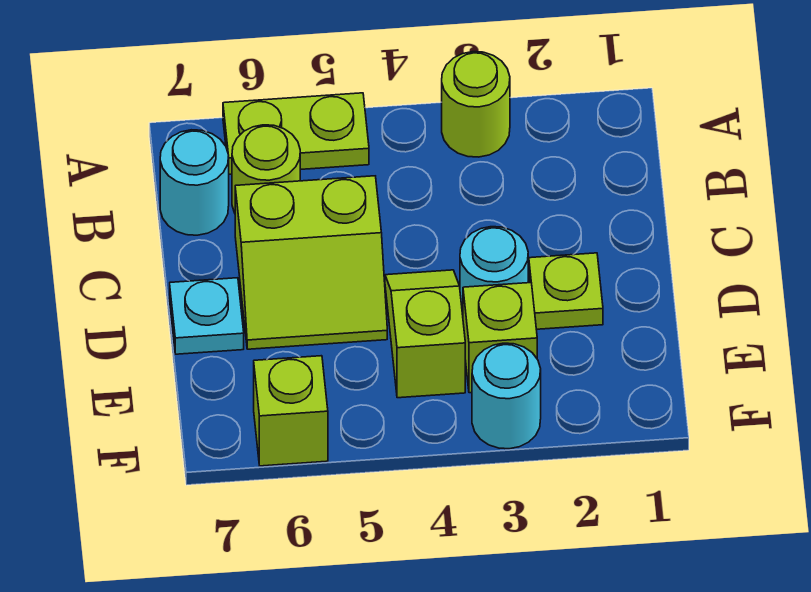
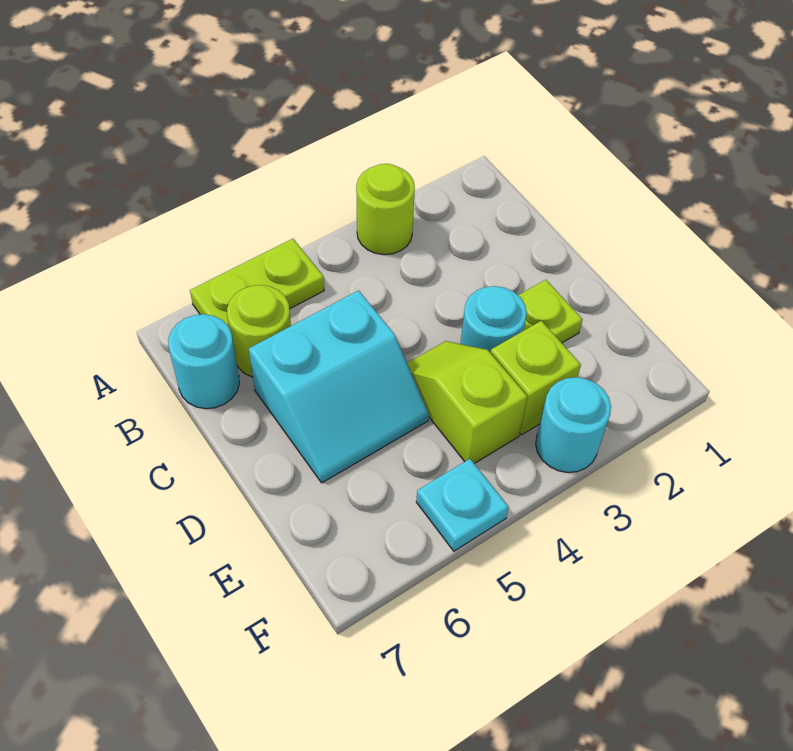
lime 2x2 slope [235,176,387,349] -> cyan 2x2 slope [249,291,429,483]
cyan 1x1 plate [170,278,244,354] -> cyan 1x1 plate moved to [416,459,509,551]
lime 1x1 brick [254,356,328,466] -> none

